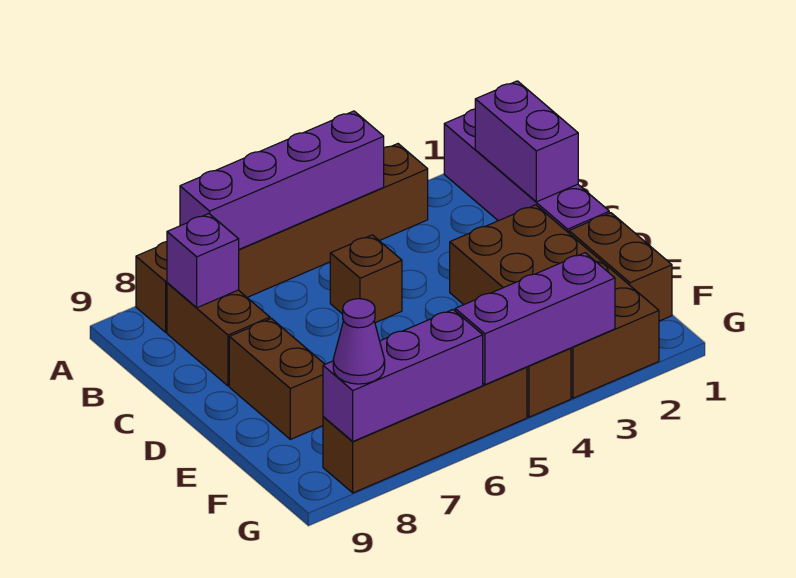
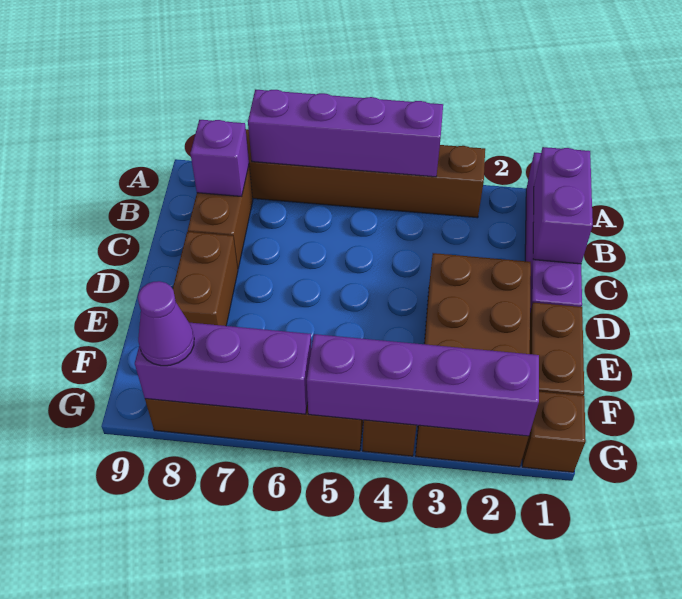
brown 1x1 brick [330,235,402,323] -> brown 1x1 brick moved to [522,392,586,472]
purple 1x3 brick [455,253,615,385] -> purple 1x4 brick [307,334,539,436]

